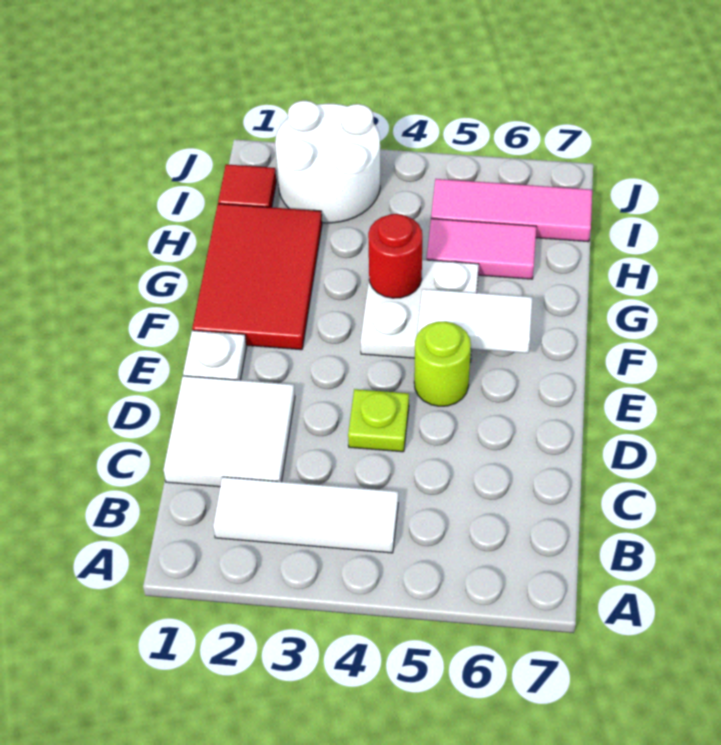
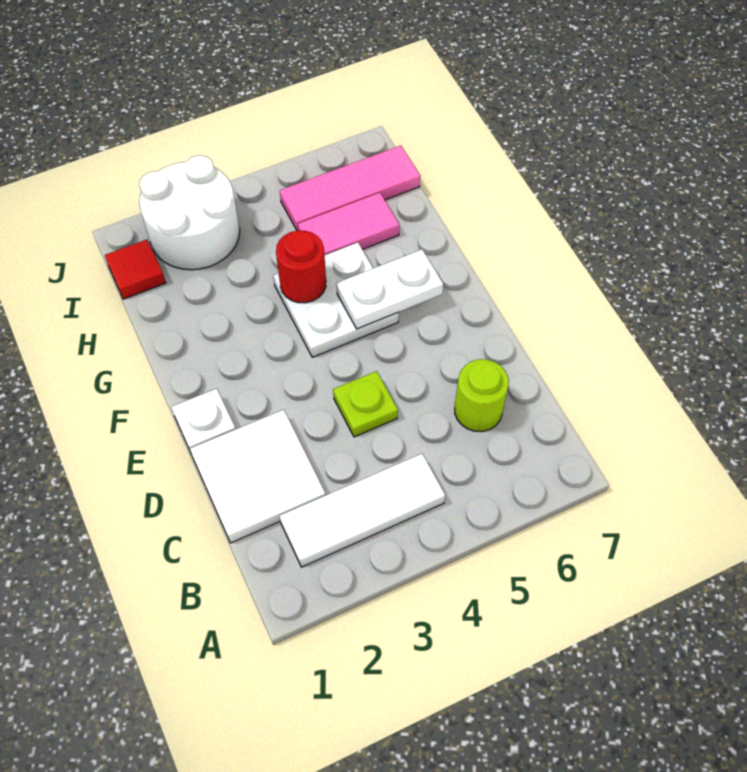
lime 1x1 round brick [414,322,471,406] -> lime 1x1 round brick moved to [455,359,509,432]
red 2x3 tile [192,204,322,350] -> none
white 1x2 tile [417,289,533,353] -> white 1x2 plate [336,249,443,329]

